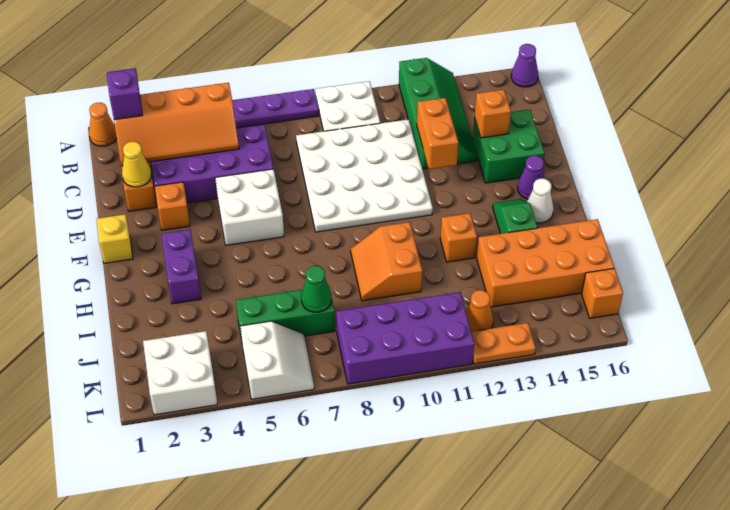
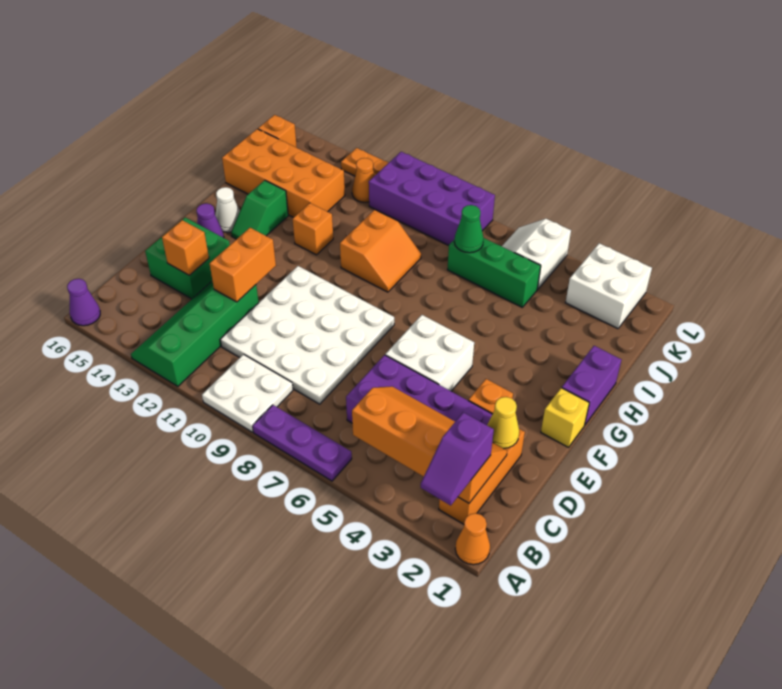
purple 1x2 brick [161,229,201,304] -> purple 1x2 brick moved to [562,346,621,425]

